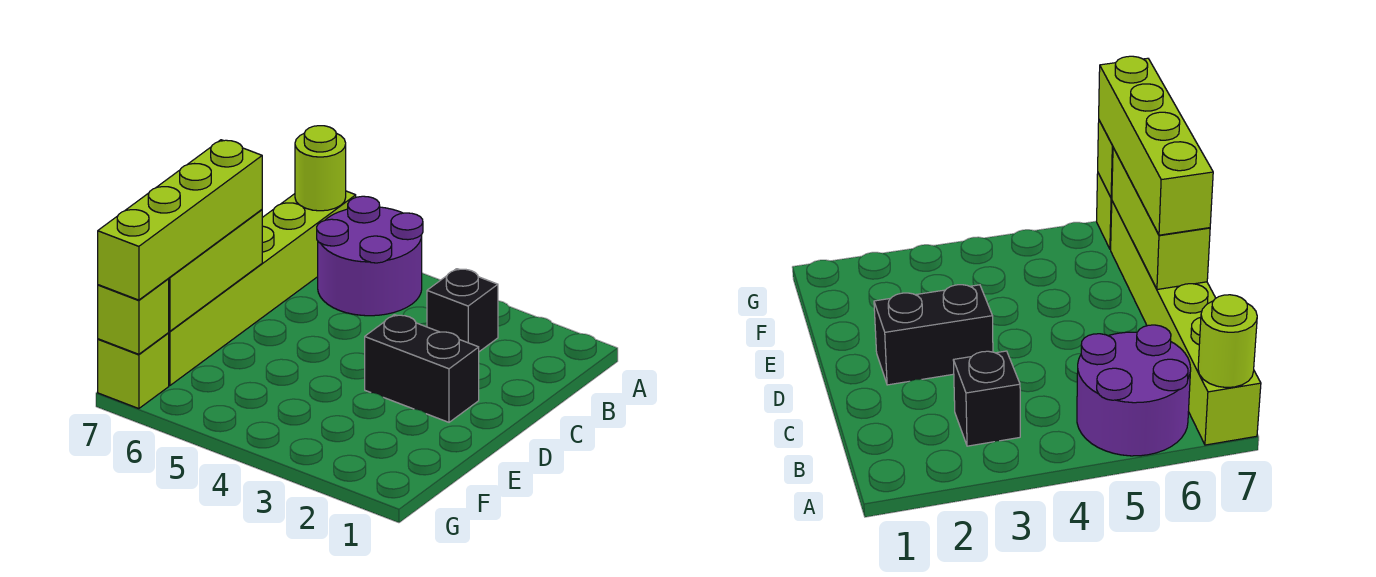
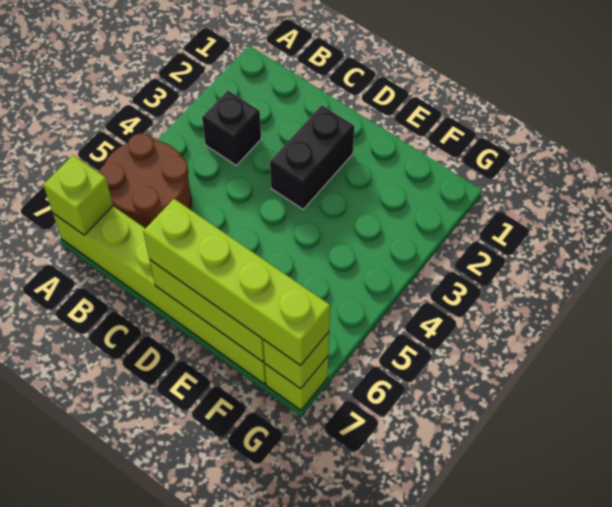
purple 2x2 round brick [317,196,423,316] -> brown 2x2 round brick [99,133,191,228]
lime 1x1 round brick [295,126,346,211] -> lime 1x1 brick [43,155,113,235]

